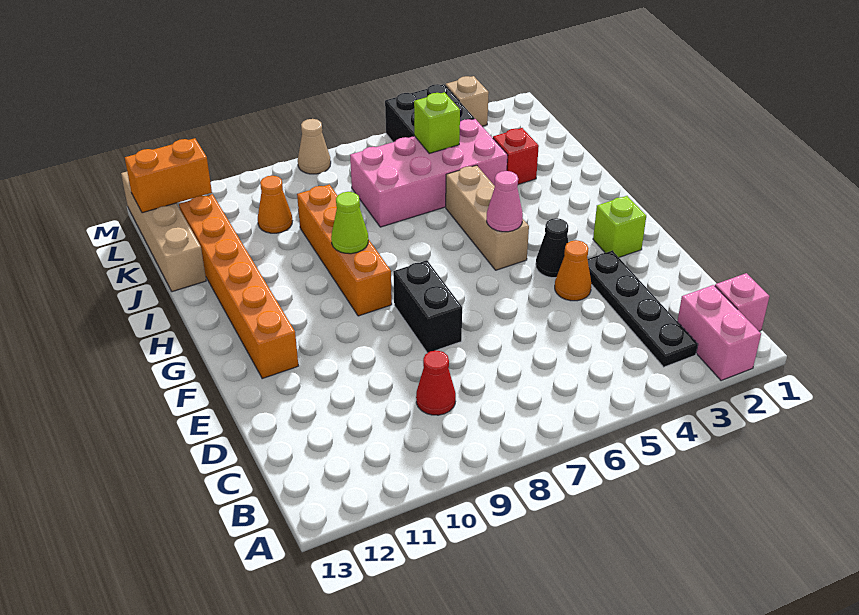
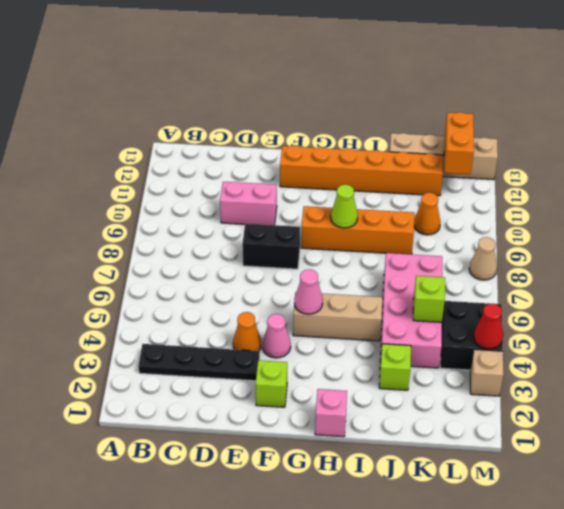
pink 1x2 brick [677,285,761,381] -> pink 1x2 brick moved to [220,182,277,225]
pink 1x1 brick [715,273,770,331] -> pink 1x1 brick moved to [315,389,347,437]
red 1x1 cone [416,350,456,415] -> red 1x1 cone moved to [474,304,503,349]
black 1x1 cone [536,218,568,278] -> pink 1x1 cone [263,314,291,358]
red 1x1 brick [493,128,539,184] -> lime 1x1 brick [379,344,411,390]

